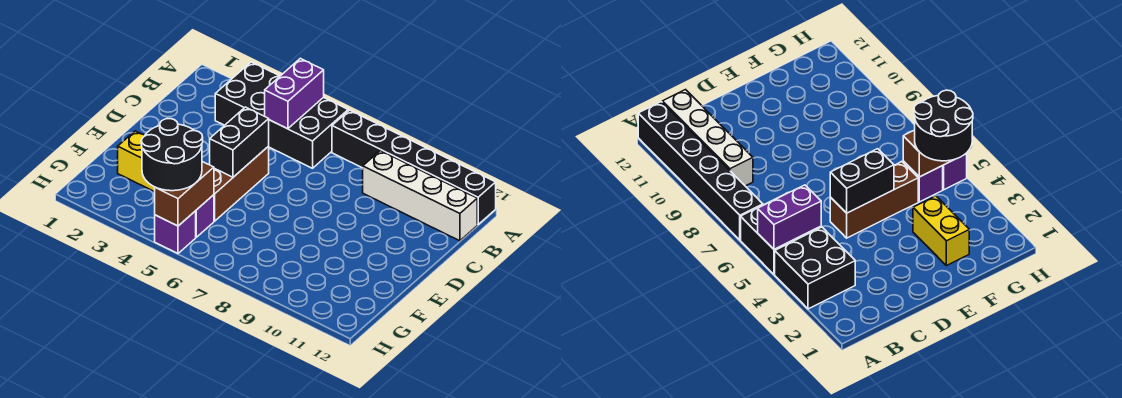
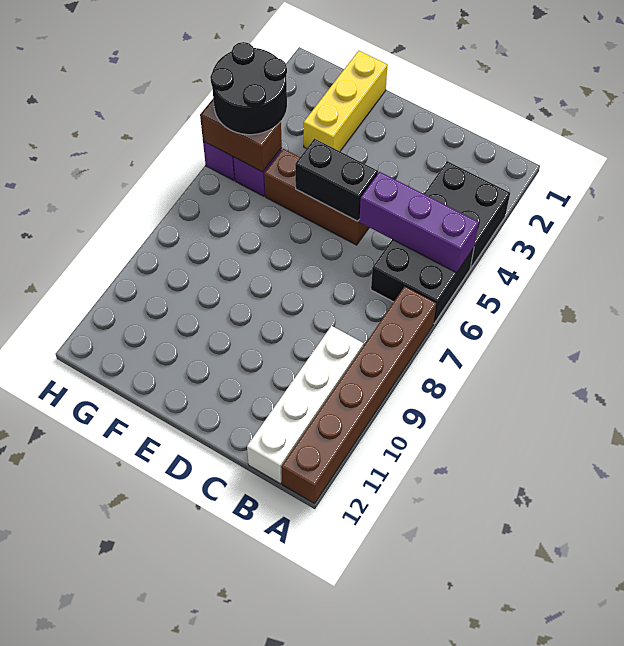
purple 1x2 brick [265,58,324,129] -> purple 1x3 brick [359,172,479,273]
black 1x6 brick [332,110,496,224] -> brown 1x6 brick [281,286,437,504]
yellow 1x2 brick [118,131,155,192] -> yellow 1x3 brick [304,51,388,151]

